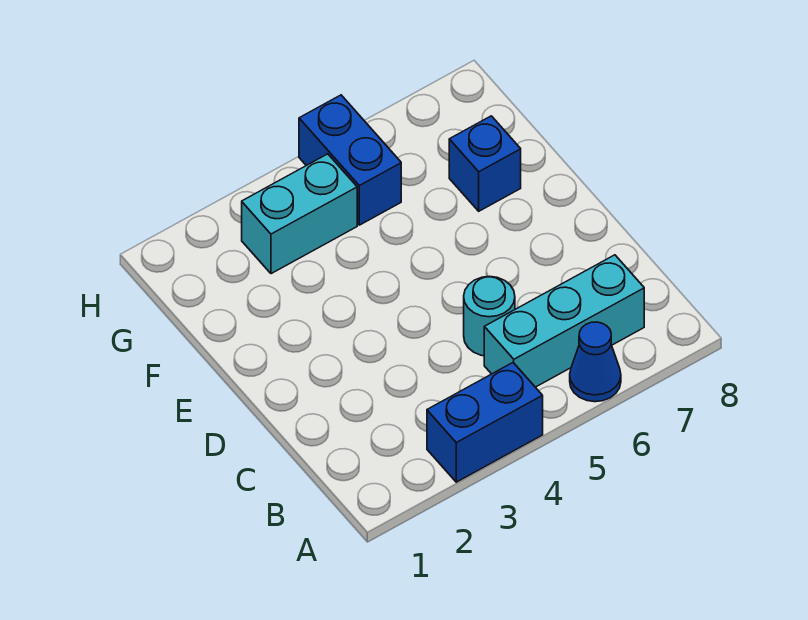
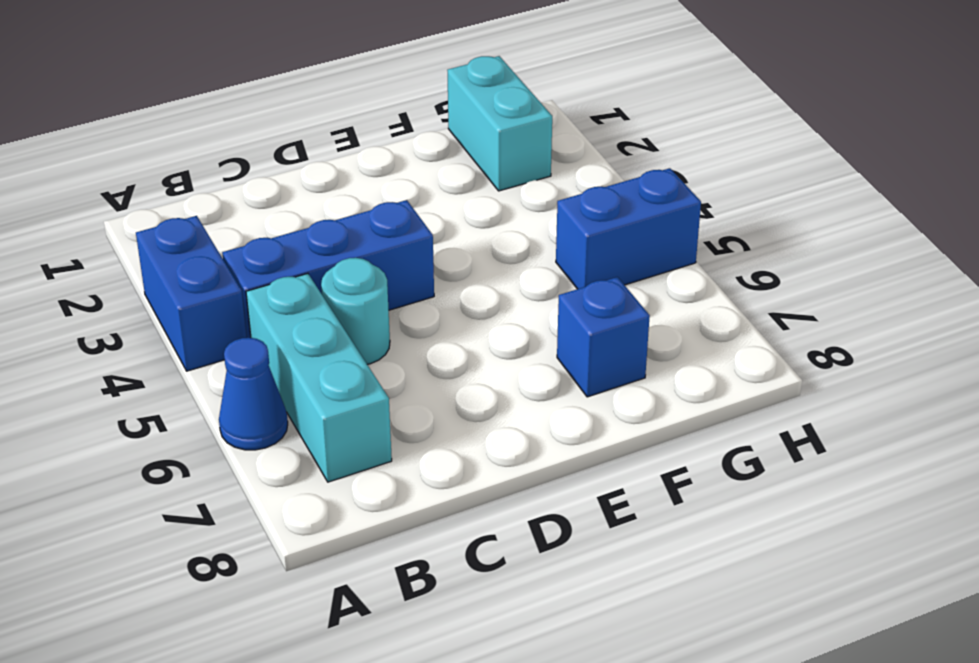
none -> blue 1x3 brick [222,200,434,338]
cyan 1x2 brick [242,154,357,274] -> cyan 1x2 brick moved to [447,56,552,191]

